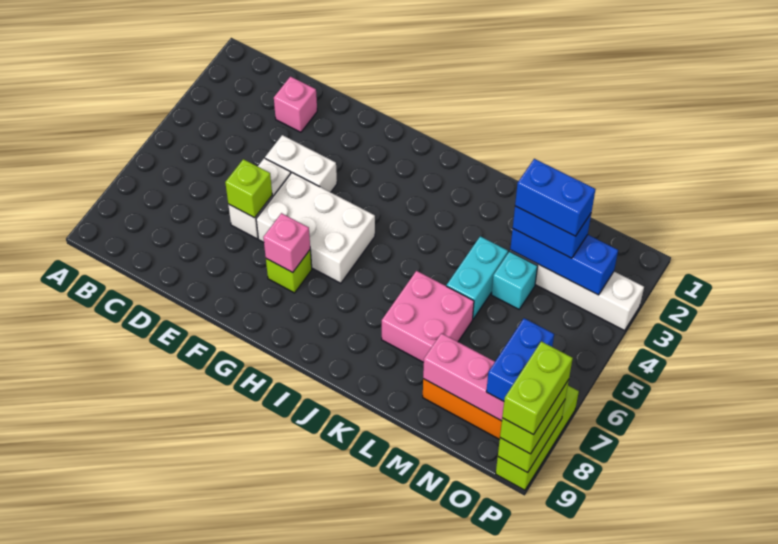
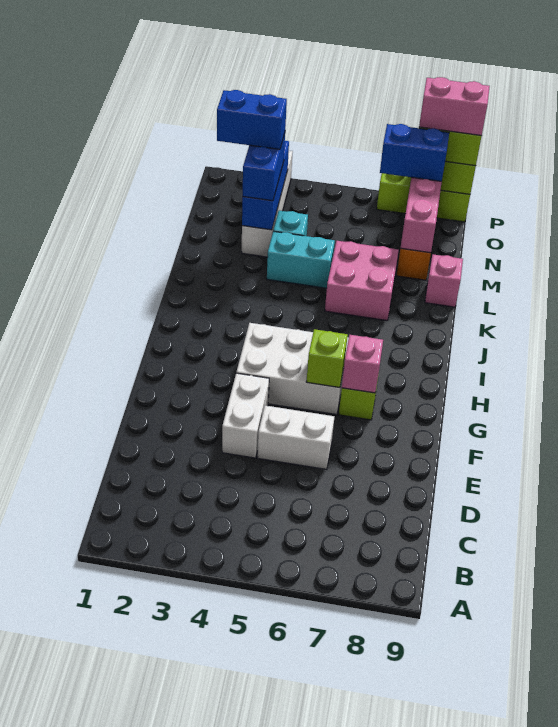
pink 1x1 brick [274,77,317,132] -> pink 1x1 brick moved to [425,254,463,307]
lime 1x1 brick [225,159,272,218] -> lime 1x1 brick moved to [306,329,348,388]
white 2x3 brick [256,173,375,283] -> white 2x3 brick turned to [236,323,349,415]
blue 1x2 brick [515,159,595,236] -> blue 1x2 brick turned to [217,90,287,149]
lime 1x2 brick [502,341,573,435] -> pink 1x2 brick [419,77,490,136]

